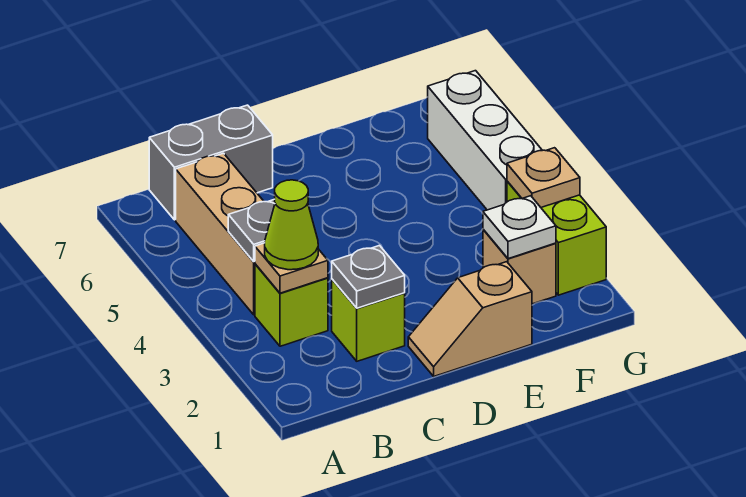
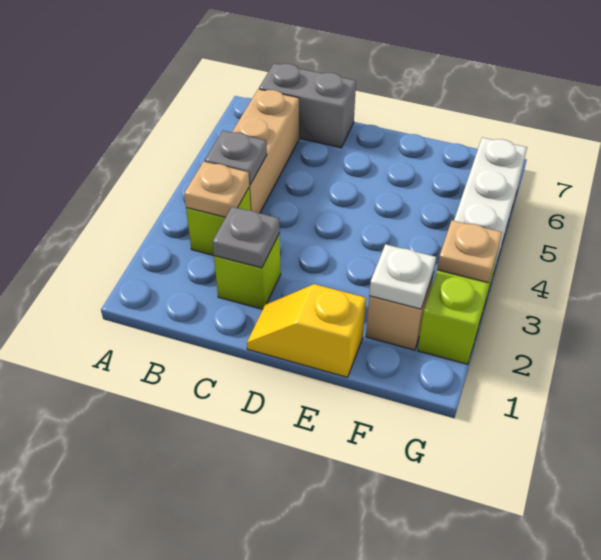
lime 1x1 cone [265,180,318,270] -> none
tan 1x2 slope [408,262,532,376] -> yellow 1x2 slope [247,284,366,377]

